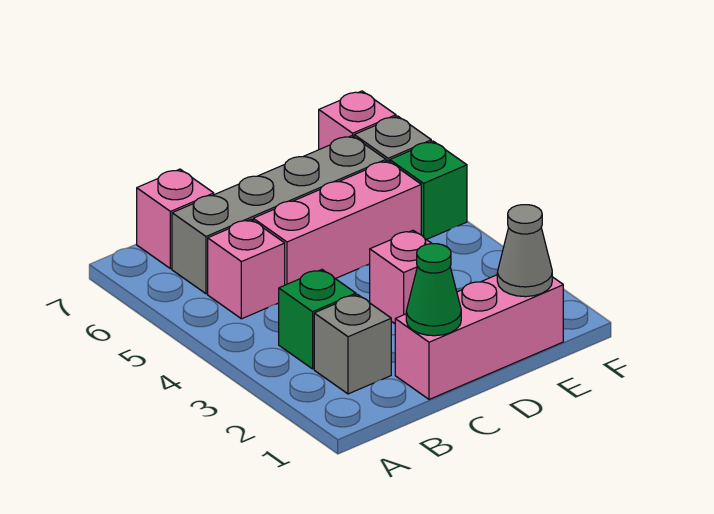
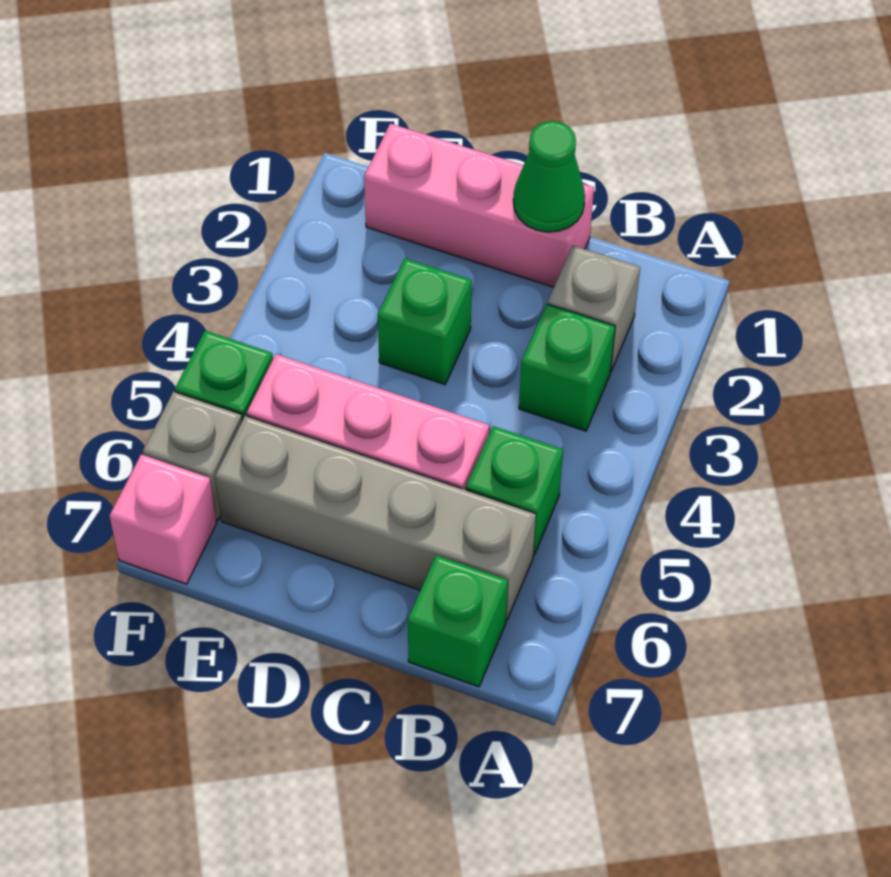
pink 1x1 brick [208,219,285,319] -> green 1x1 brick [466,426,563,555]
pink 1x1 brick [137,169,214,269] -> green 1x1 brick [408,555,508,687]
pink 1x1 brick [370,230,432,324] -> green 1x1 brick [378,258,472,385]
grey 1x1 cone [497,205,552,297] -> none

